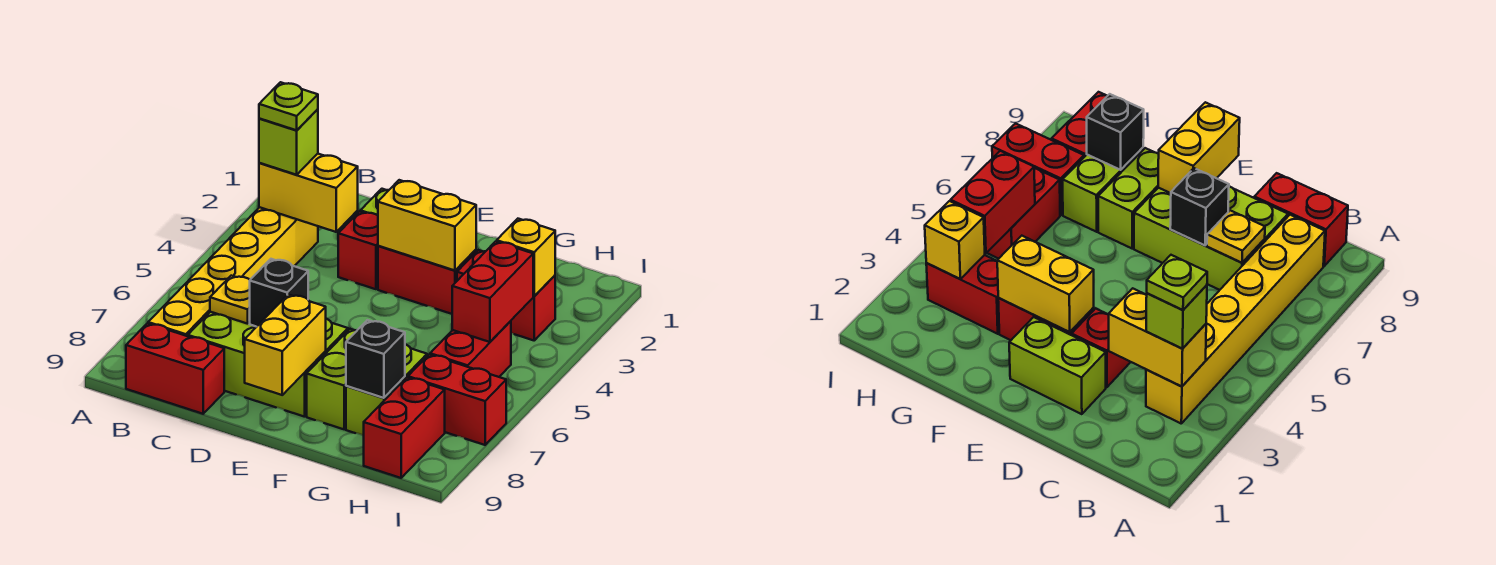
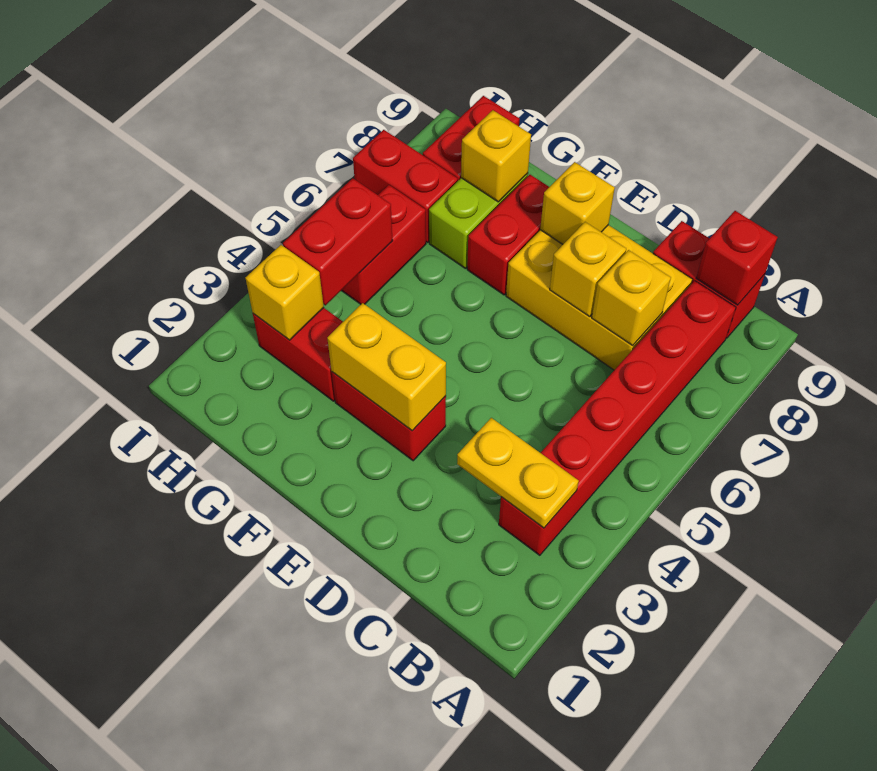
yellow 1x6 brick [148,207,318,336] -> red 1x6 brick [499,281,736,555]
yellow 1x2 brick [259,154,358,232] -> yellow 1x2 plate [457,418,579,528]
lime 1x1 brick [259,109,318,175] -> none
lime 1x1 plate [259,82,318,130] -> none
lime 2x3 brick [188,312,348,417] -> yellow 2x3 brick [506,225,692,370]
yellow 1x1 plate [210,276,250,324] -> yellow 1x1 brick [592,250,671,346]
lime 1x2 brick [1009,317,1106,414] -> none
red 1x1 brick [338,212,378,289] -> red 1x1 brick moved to [696,211,778,305]
black 1x1 brick [250,259,308,327] -> yellow 1x1 brick [550,222,626,317]
yellow 1x2 brick [245,295,326,395] -> yellow 1x1 brick [540,162,615,244]
lime 1x2 brick [307,329,357,429] -> red 1x2 brick [467,175,549,295]
black 1x1 brick [346,320,405,398] -> yellow 1x1 brick [461,110,531,202]

